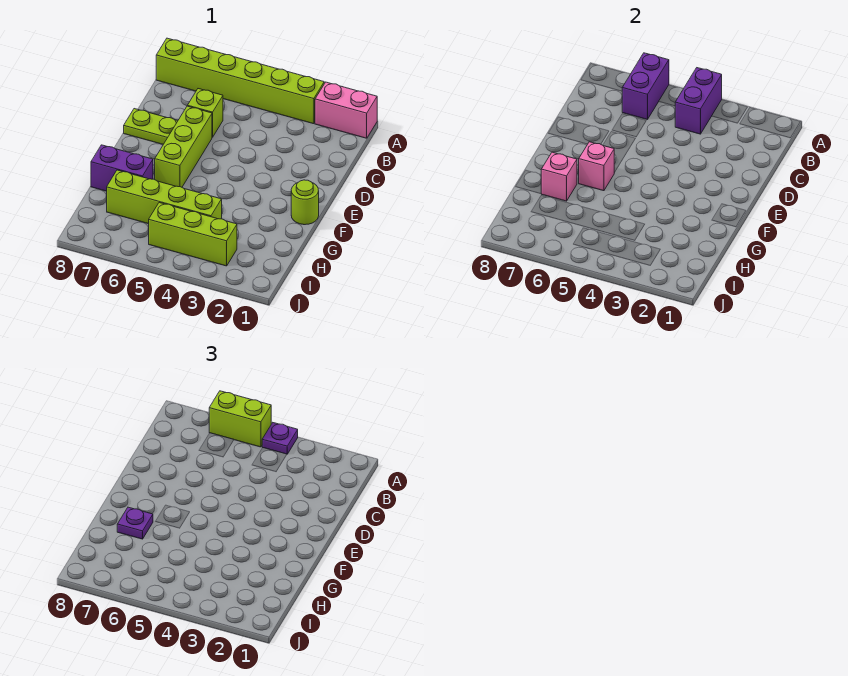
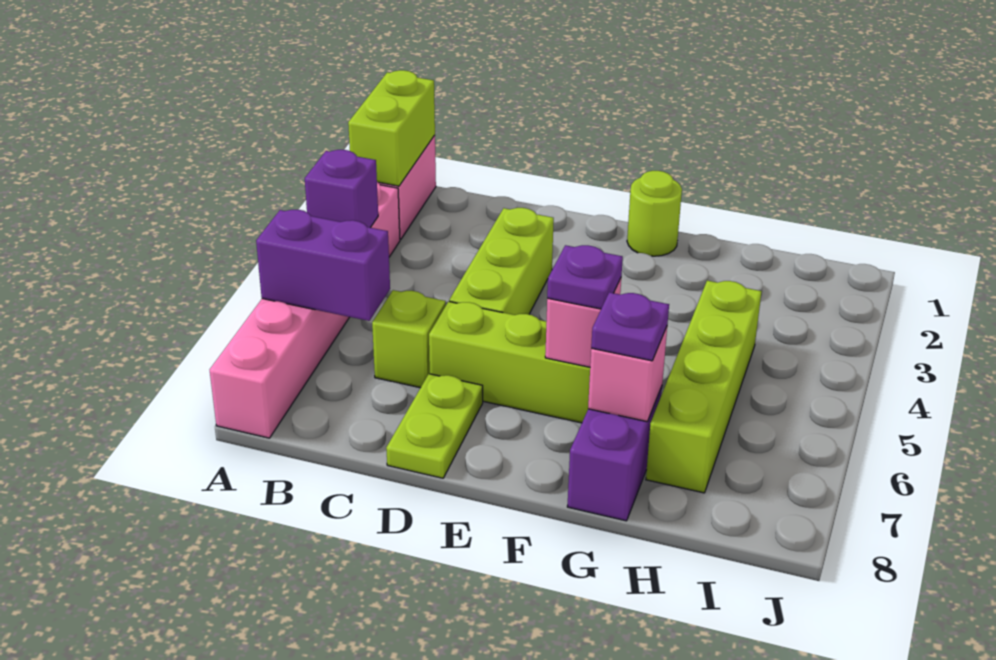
lime 1x6 brick [156,38,324,124] -> pink 1x6 brick [210,182,400,438]
purple 1x2 brick [675,68,722,134] -> purple 1x1 brick [305,150,378,228]
purple 1x1 plate [262,423,298,454] -> purple 1x1 plate moved to [547,245,623,309]
lime 1x2 brick [209,391,271,447] -> lime 1x2 brick moved to [348,70,435,186]
lime 1x3 brick [149,203,237,266] -> lime 1x3 brick moved to [449,208,554,315]

